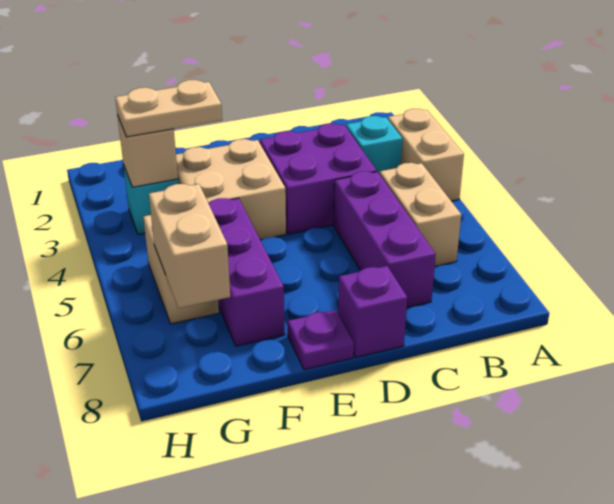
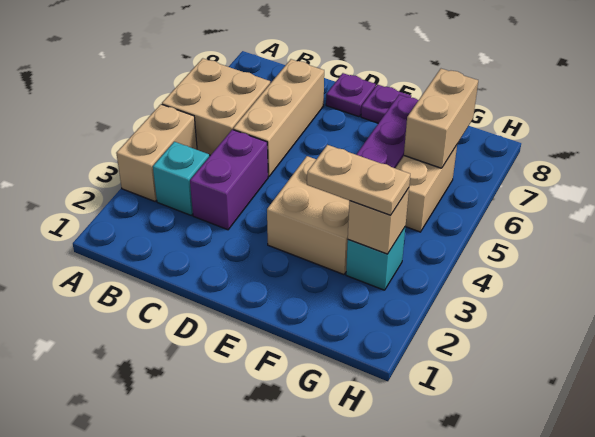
tan 1x2 brick [380,163,461,266] -> tan 2x2 brick [162,58,270,155]
purple 2x2 brick [260,124,377,234] -> purple 1x2 brick [190,130,268,230]
purple 1x3 brick [334,171,436,307] -> tan 1x3 brick [233,59,324,177]
purple 1x1 brick [338,266,407,357] -> purple 1x1 plate [326,73,376,117]

